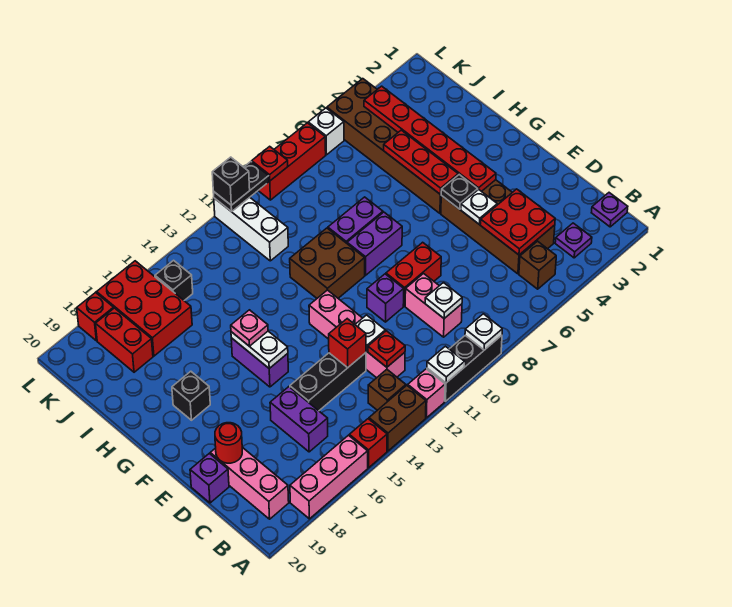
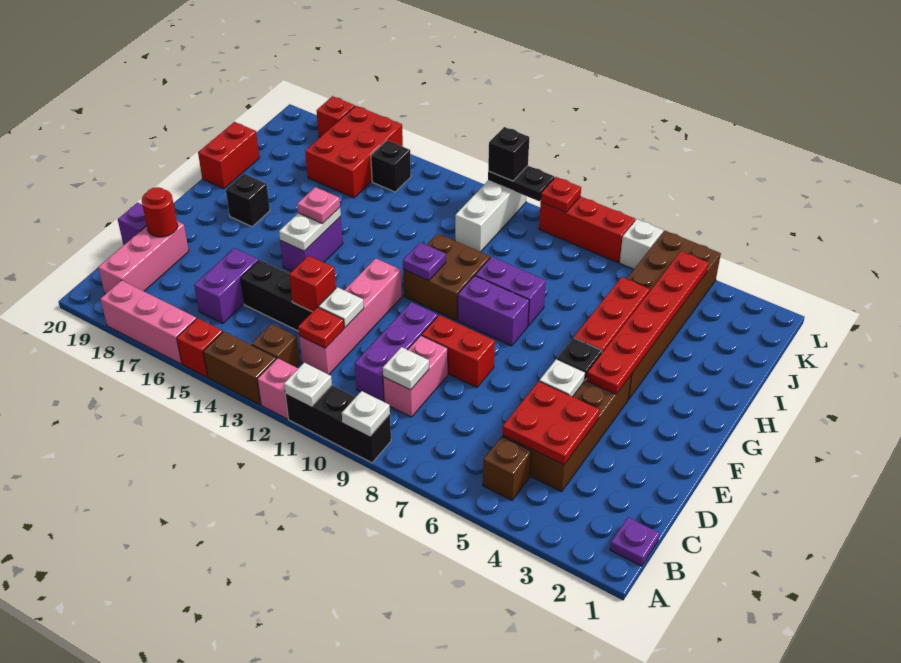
purple 1x1 plate [555,223,592,258] -> purple 1x1 plate moved to [403,242,446,281]
purple 1x1 brick [367,274,404,322] -> purple 1x3 brick [355,302,438,402]
red 1x2 brick [96,308,153,372] -> red 1x2 brick moved to [198,122,259,189]

